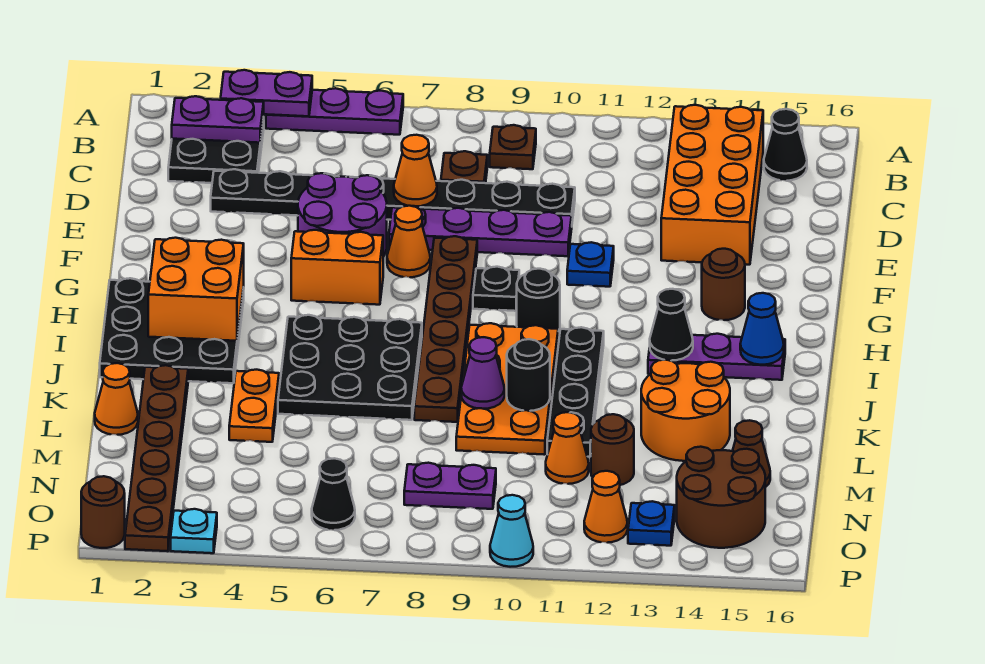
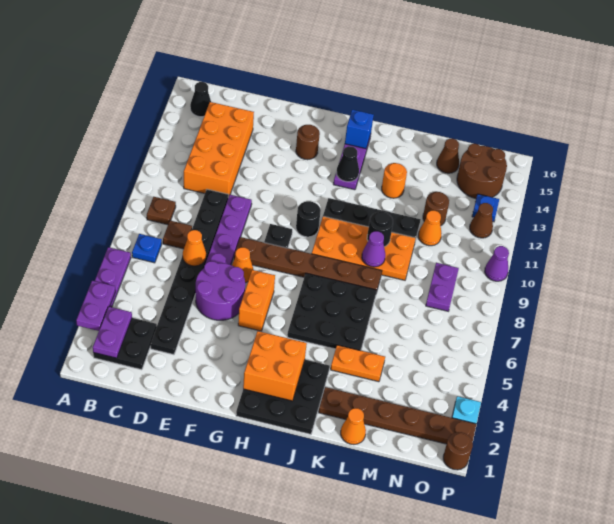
orange 2x4 brick [661,105,763,265] -> orange 2x4 brick turned to [184,102,254,198]
blue 1x1 plate [567,242,614,287] -> blue 1x1 plate moved to [132,234,162,263]
blue 1x1 cone [740,293,784,365] -> blue 1x1 brick [345,110,374,149]
orange 2x2 round brick [641,360,730,461] -> orange 1x1 round brick [382,163,407,198]
black 1x1 cone [312,458,355,530] -> none
orange 1x1 cone [584,471,628,543] -> brown 1x1 cone [470,203,493,238]
cyan 1x1 cone [490,495,533,567] -> purple 1x1 cone [485,246,509,281]

